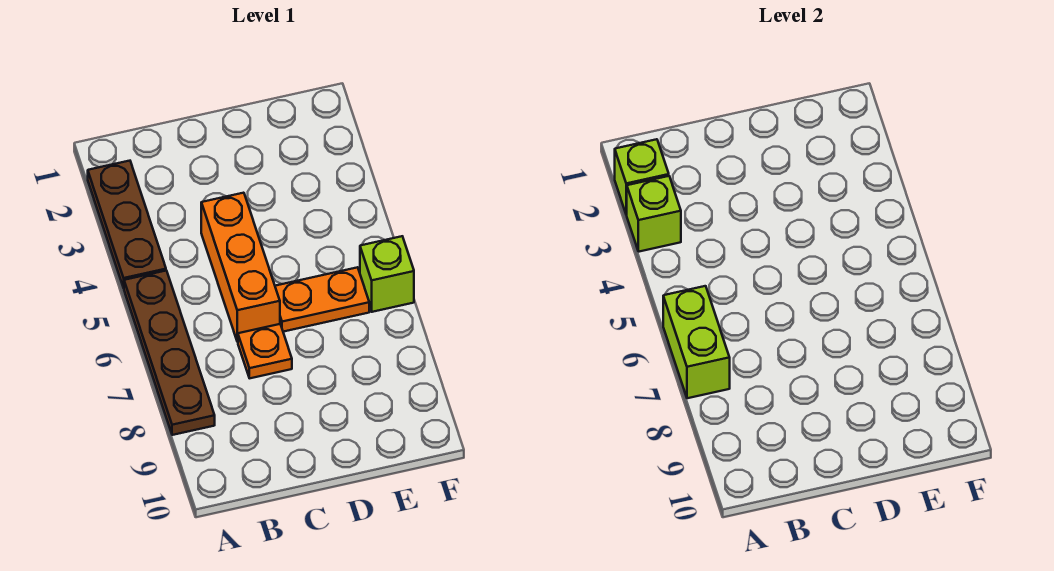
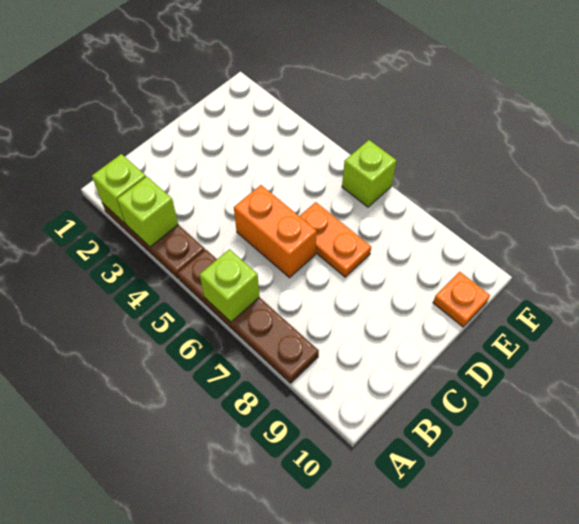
lime 1x2 brick [663,286,730,398] -> lime 1x1 brick [200,249,259,322]
orange 1x3 brick [201,193,280,342] -> orange 1x2 brick [234,185,317,278]
orange 1x1 plate [238,324,292,378] -> orange 1x1 plate moved to [433,272,490,327]
orange 1x2 plate [275,267,369,332] -> orange 1x2 plate turned to [300,202,371,277]

